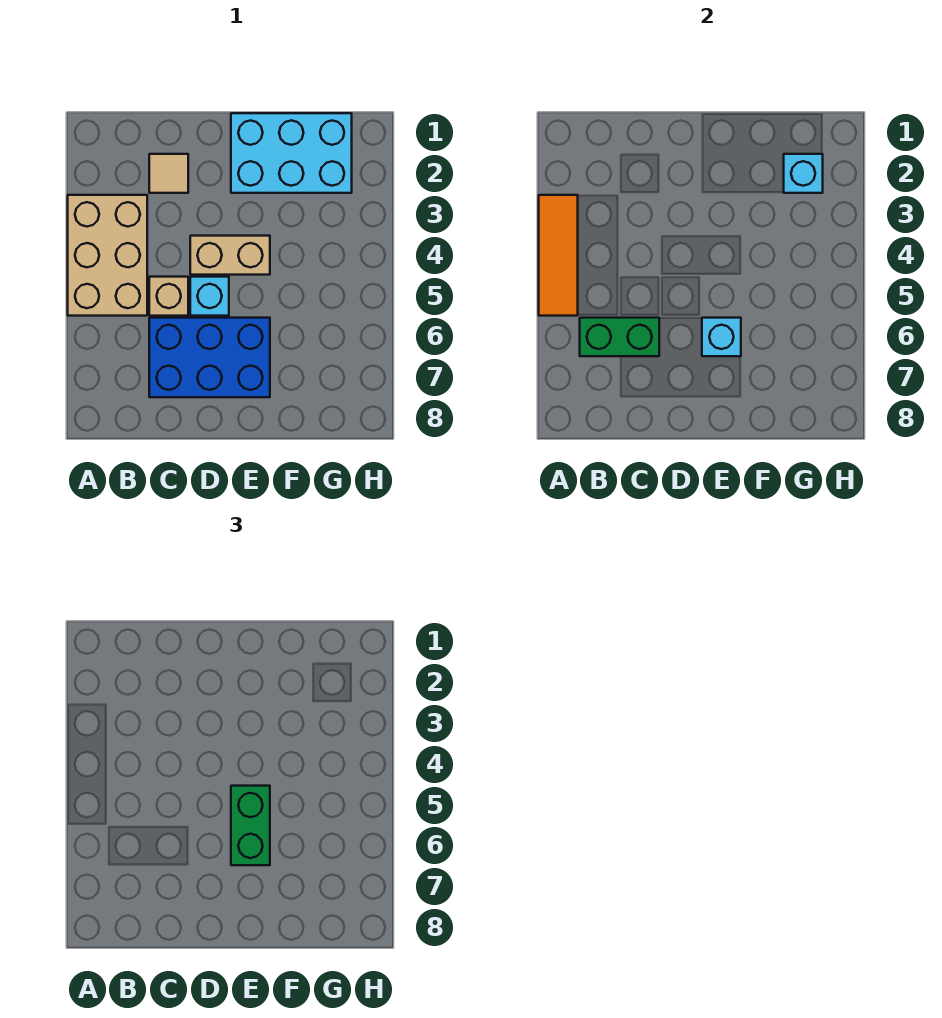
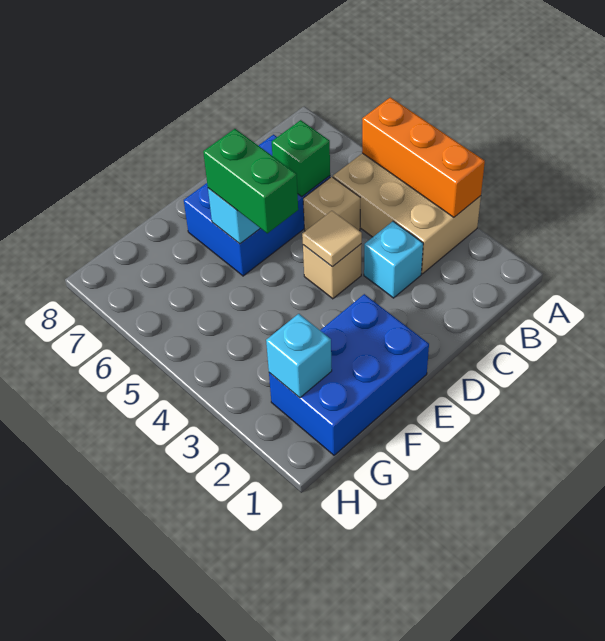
orange 1x3 tile [539,195,578,316] -> orange 1x3 brick [362,97,485,217]
green 1x2 brick [580,318,659,356] -> green 1x1 brick [272,120,330,196]
tan 1x1 tile [149,154,188,193] -> tan 1x1 tile moved to [302,211,362,267]
tan 1x2 brick [190,236,270,275] -> tan 1x1 brick [303,244,362,299]
cyan 1x1 brick [190,277,229,316] -> cyan 1x1 brick moved to [364,221,423,298]
cyan 2x3 brick [231,113,352,193] -> blue 2x3 brick [269,294,429,455]

